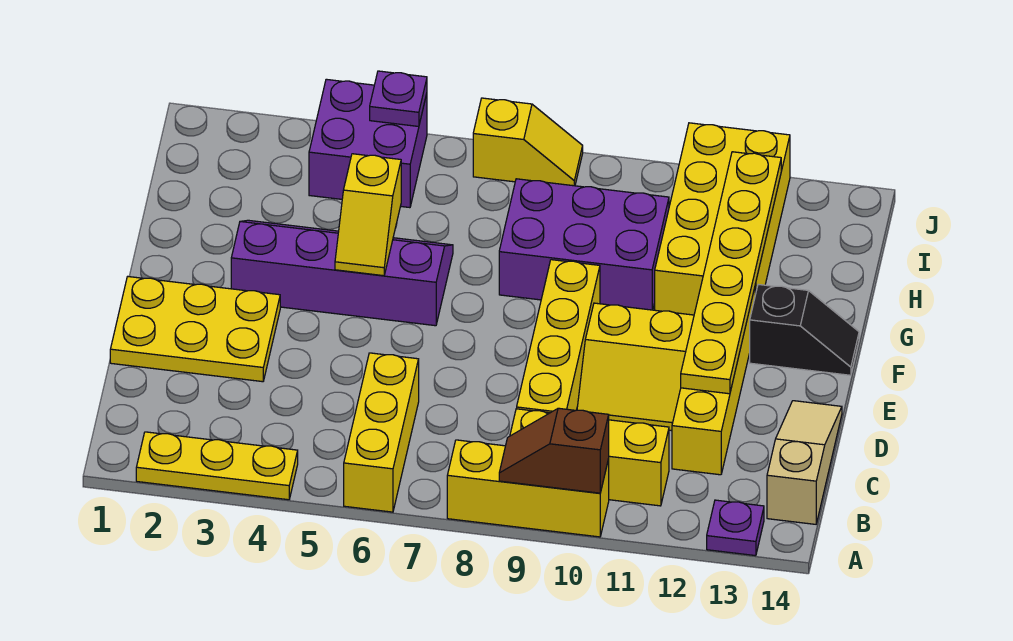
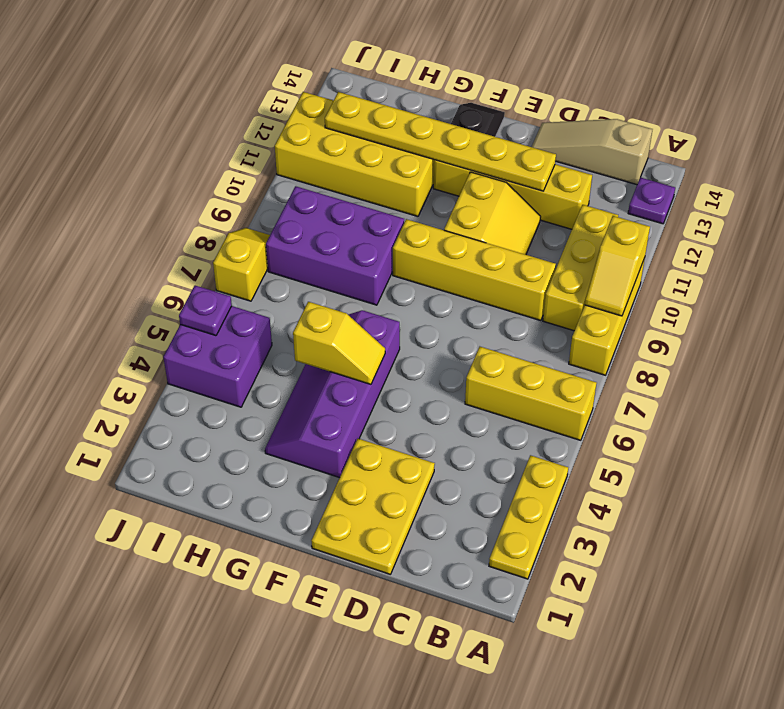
brown 1x2 slope [499,408,609,493] -> yellow 1x2 slope [585,216,650,316]
purple 2x3 brick [499,179,669,310] -> purple 2x3 brick turned to [266,186,404,305]

